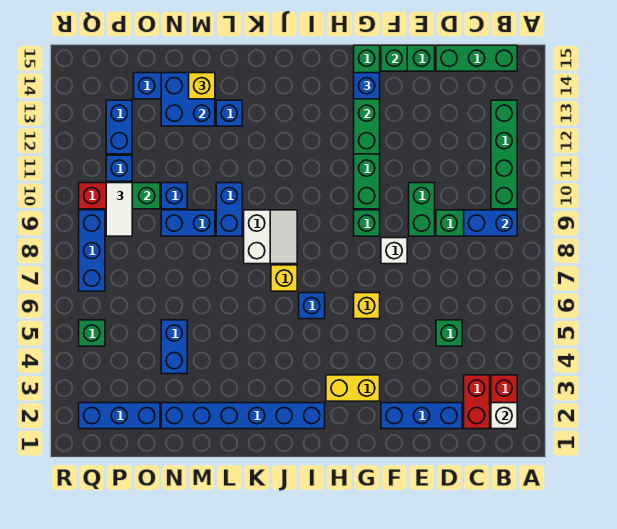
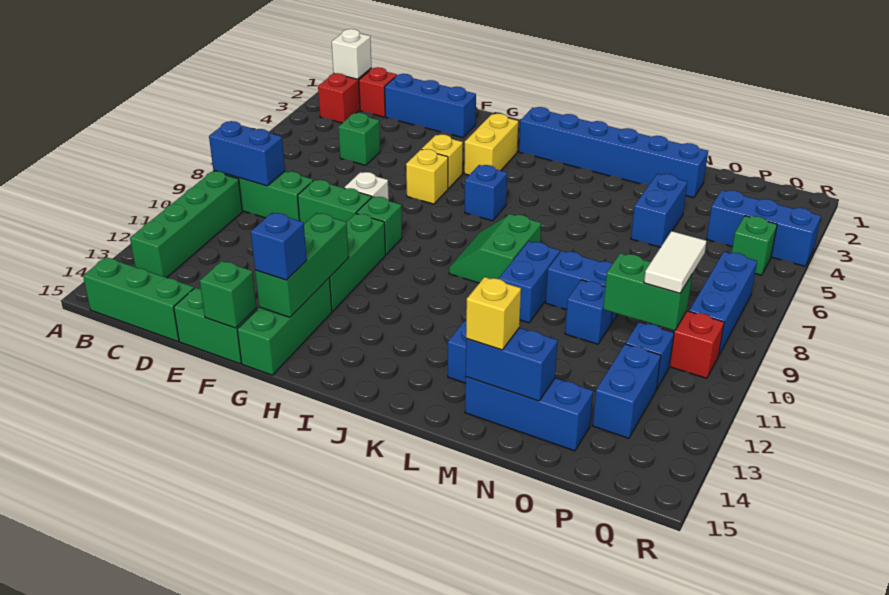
red 1x2 brick [464,375,490,429] -> red 1x1 brick [359,67,397,117]
green 1x2 brick [409,183,435,236] -> green 1x2 brick turned to [298,180,371,224]
yellow 1x2 brick [326,375,380,401] -> yellow 1x2 brick turned to [464,114,518,175]
yellow 1x1 brick [271,265,297,291] -> yellow 1x1 brick moved to [422,134,463,188]
white 2x2 slope [244,210,297,264] -> green 2x2 slope [449,214,541,283]
blue 2x2 brick [161,73,215,126] -> blue 1x2 brick [466,328,558,401]
blue 1x3 brick [79,403,160,429] -> blue 1x3 brick moved to [707,190,821,266]

